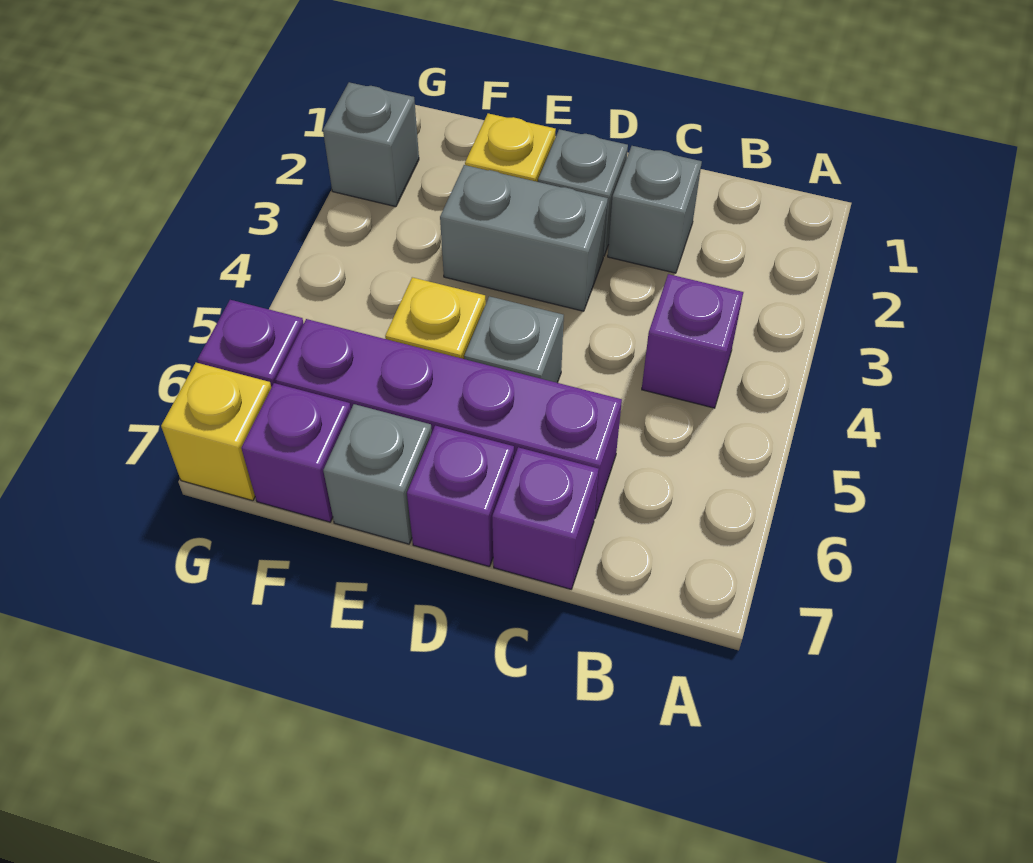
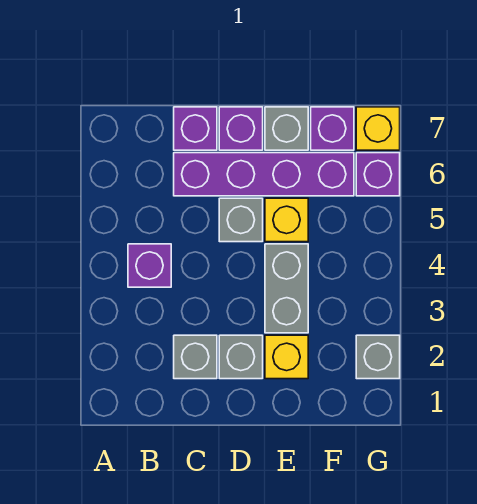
grey 1x2 brick [440,165,608,311] -> grey 1x2 brick turned to [265,244,308,333]

